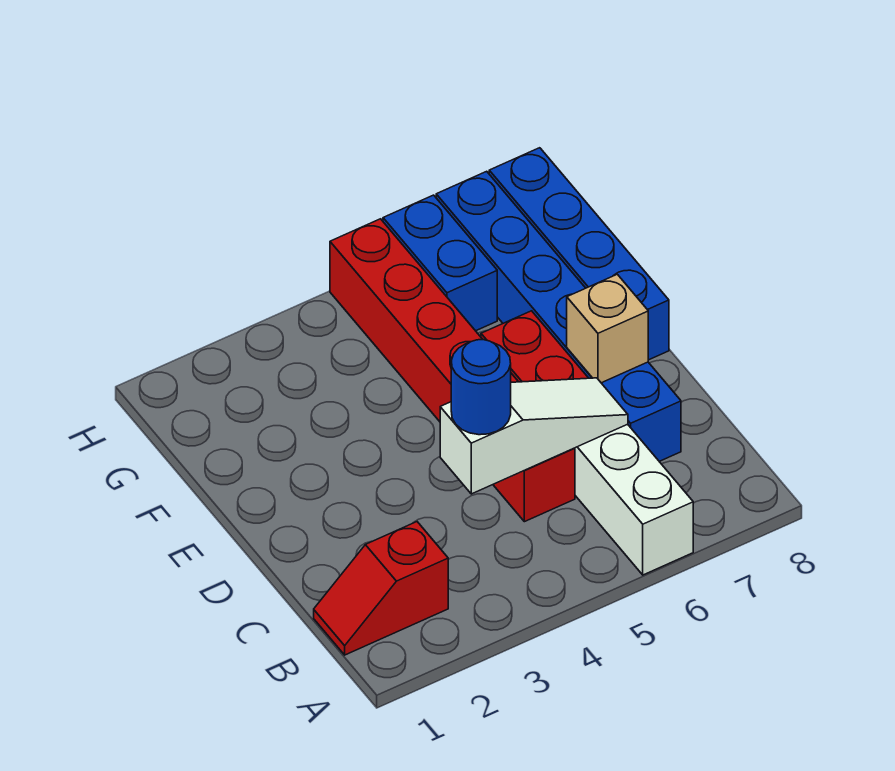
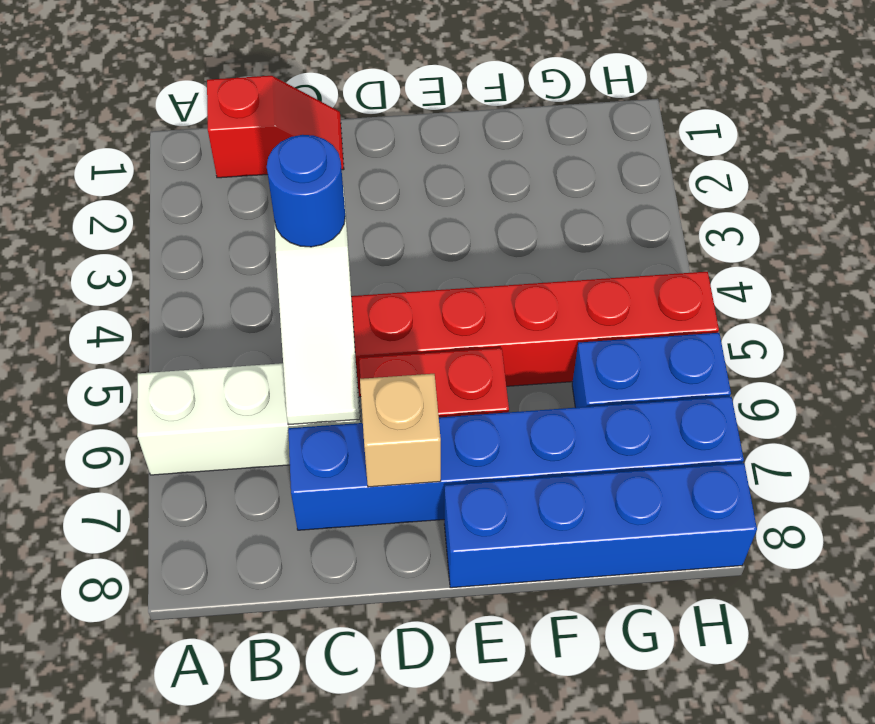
red 1x2 slope [314,522,448,655] -> red 1x2 slope turned to [207,76,344,178]

